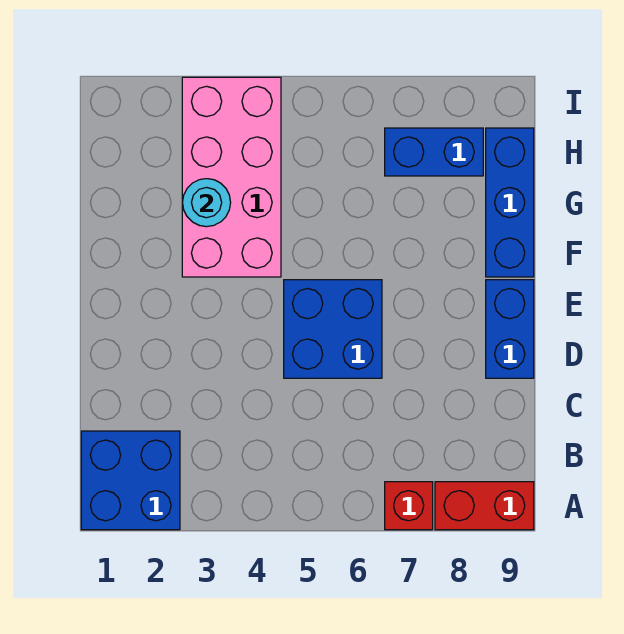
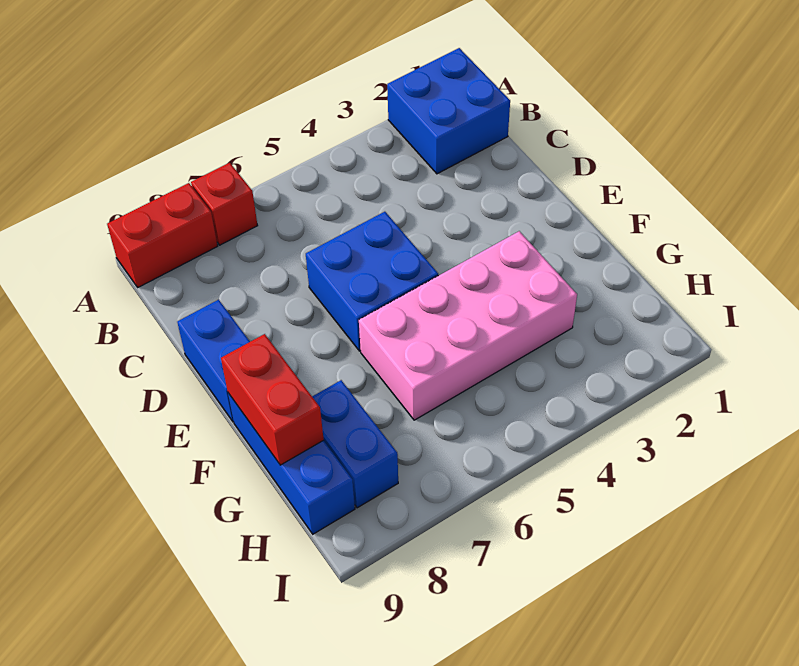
pink 2x4 brick [182,77,281,277] -> pink 2x4 brick turned to [359,231,577,420]
none -> red 1x2 brick [221,334,324,465]
cyan 1x1 round brick [183,179,231,227] -> none
blue 1x2 brick [385,128,483,176] -> blue 1x2 brick turned to [312,380,398,508]

